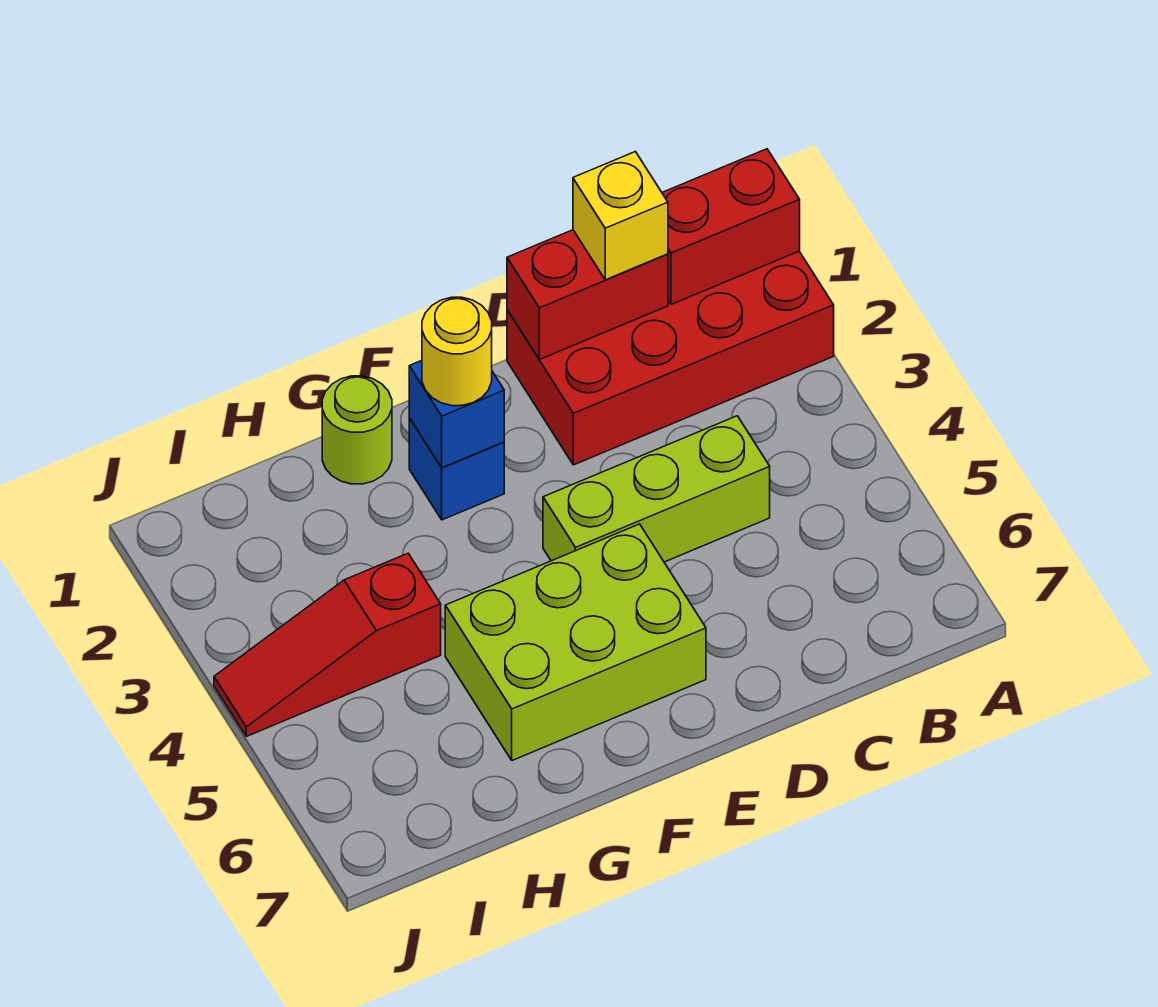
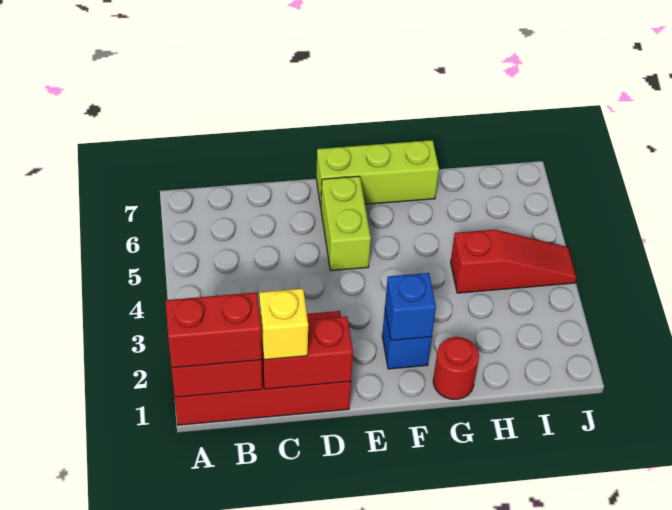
none -> red 1x2 brick [166,292,262,368]
lime 1x3 brick [543,416,770,562] -> lime 1x3 brick moved to [316,140,439,206]
lime 2x3 brick [445,524,706,760] -> lime 1x2 brick [321,176,371,271]
yellow 1x1 round brick [422,297,492,406] -> none
lime 1x1 round brick [322,376,392,484] -> red 1x1 round brick [433,337,479,399]

